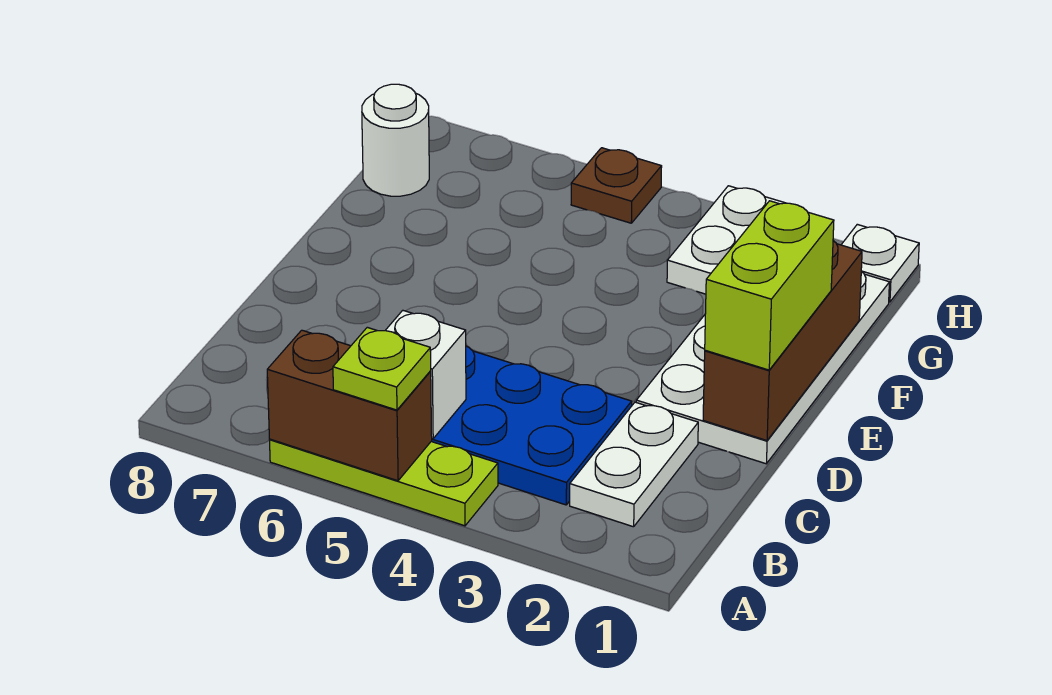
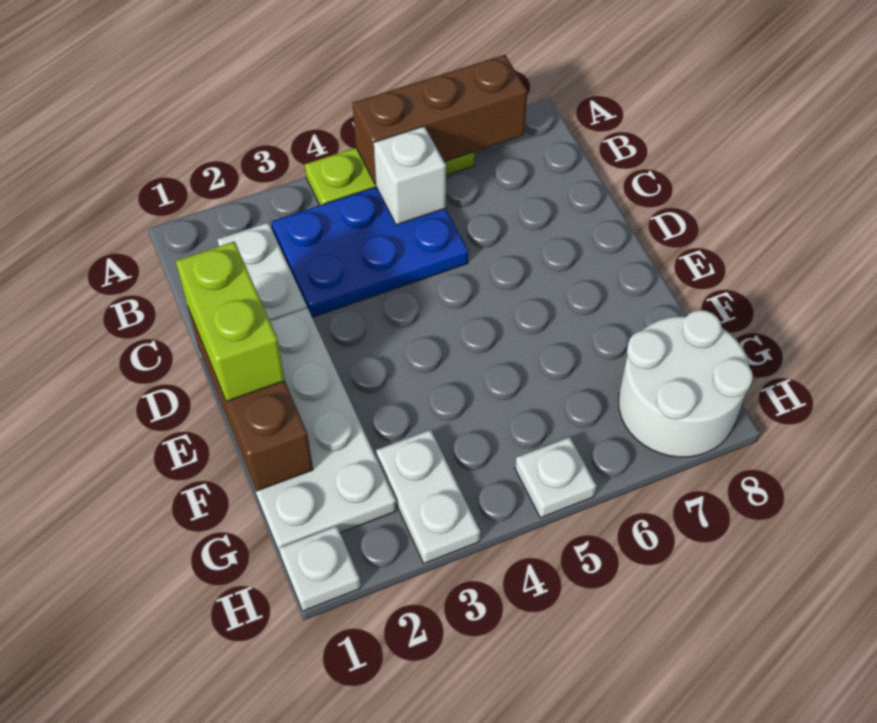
brown 1x2 brick [267,330,432,481] -> brown 1x3 brick [353,55,527,184]
lime 1x1 plate [333,327,431,410] -> none
white 1x1 round brick [362,84,429,196] -> white 2x2 round brick [619,310,753,457]
brown 1x1 plate [571,148,662,223] -> white 1x1 plate [515,437,596,518]

